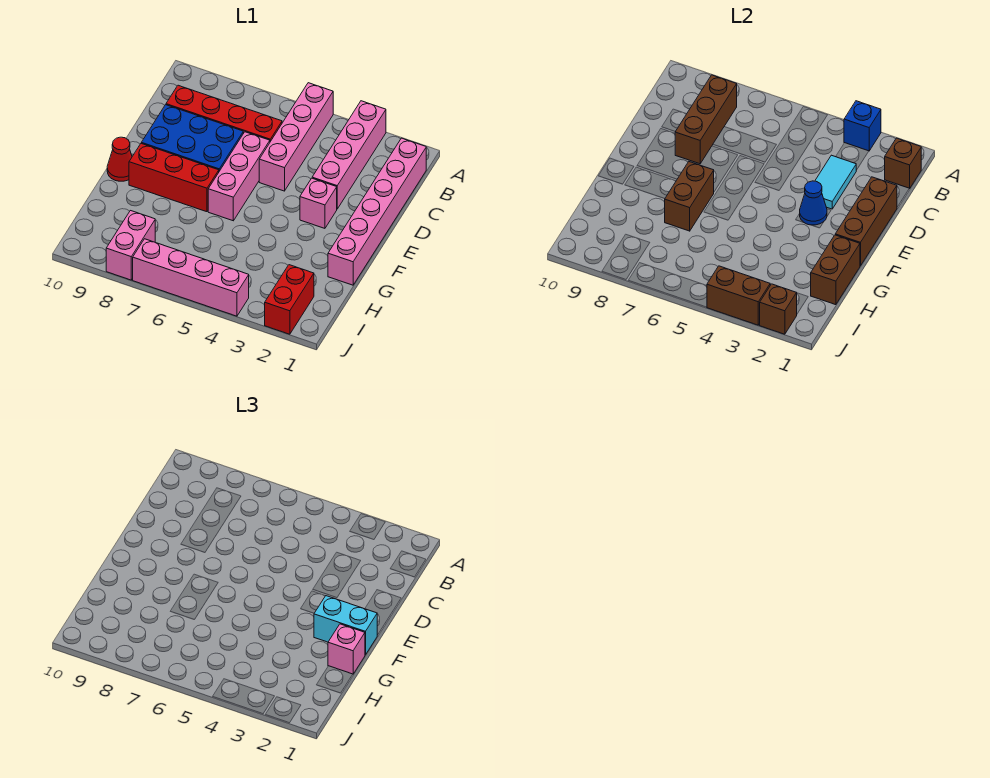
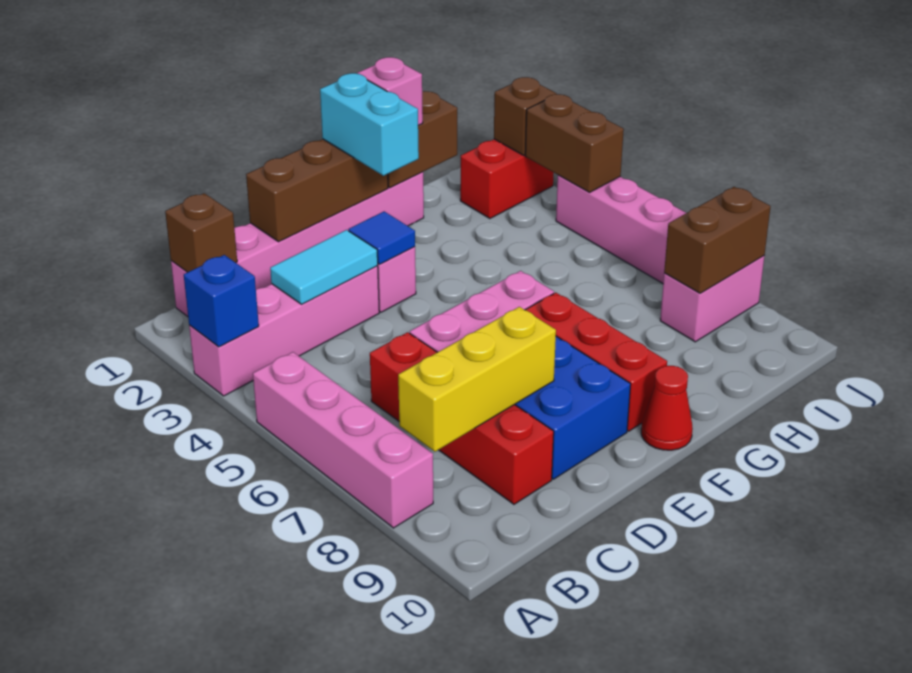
pink 1x4 brick [259,83,333,191] -> pink 1x4 brick turned to [253,352,433,528]
brown 1x3 brick [675,75,737,164] -> yellow 1x3 brick [398,307,556,452]
blue 1x1 cone [800,181,827,225] -> blue 1x1 tile [348,211,415,264]
brown 1x2 brick [665,162,714,231] -> brown 1x2 brick moved to [664,187,771,293]

